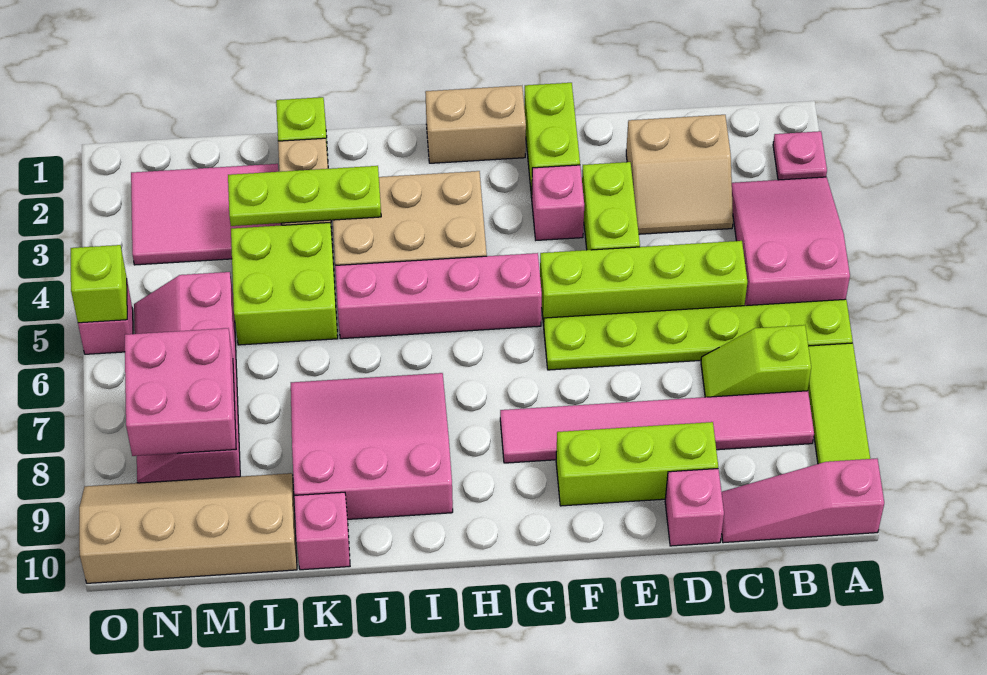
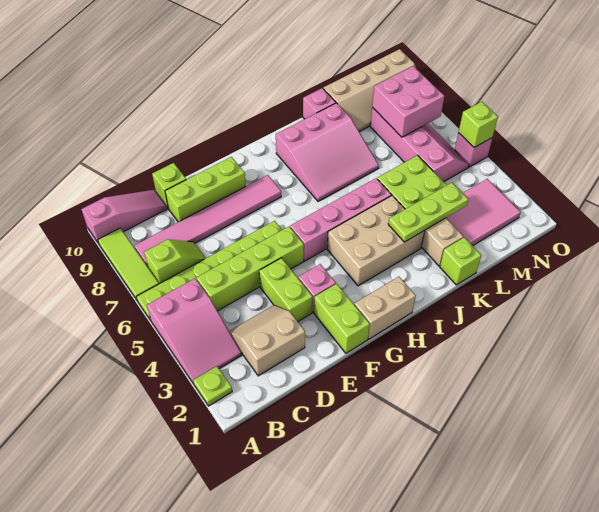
pink 1x1 plate [773,131,827,180] -> lime 1x1 plate [193,366,232,406]
pink 1x1 brick [665,469,724,546] -> lime 1x1 brick [152,163,186,208]

